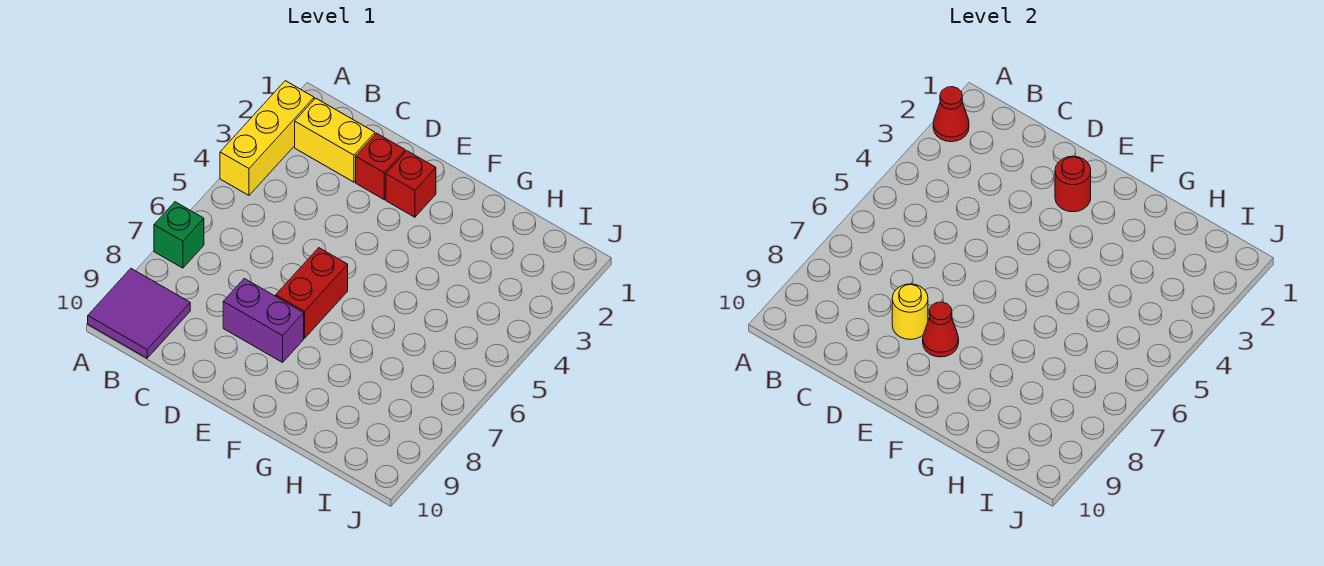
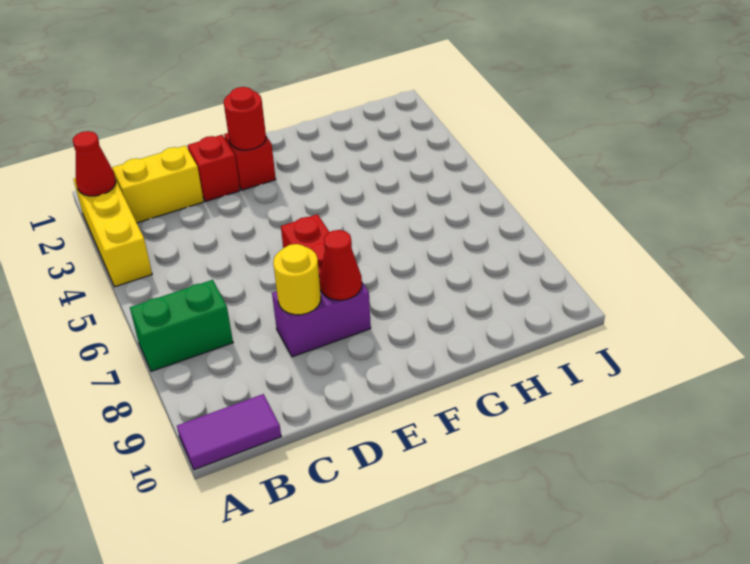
green 1x1 brick [154,202,204,268] -> green 1x2 brick [130,280,233,371]
purple 2x2 tile [88,269,190,358] -> purple 1x2 tile [177,394,281,470]

